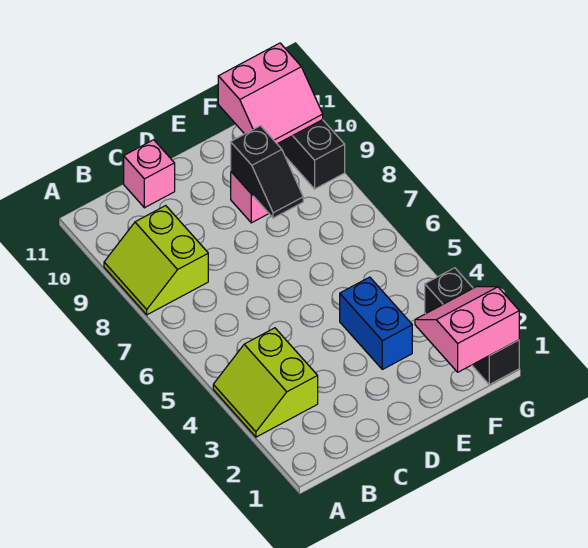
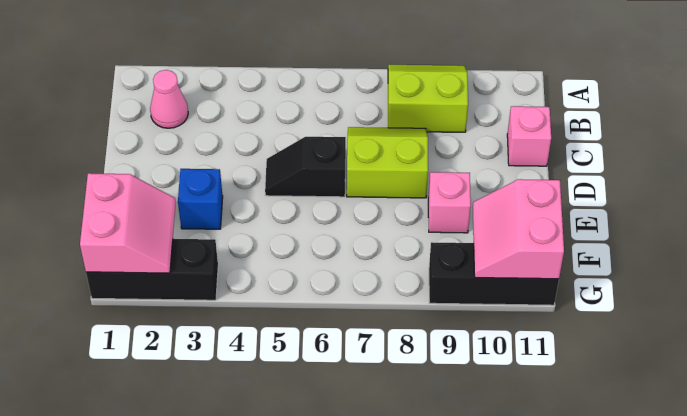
lime 2x2 slope [213,328,318,437] -> lime 2x2 slope moved to [347,127,428,198]
none -> pink 1x1 cone [150,70,188,128]
blue 1x2 brick [340,277,412,369] -> blue 1x1 brick [178,169,223,229]
black 1x2 slope [231,126,303,218] -> black 1x2 slope moved to [265,137,346,197]

